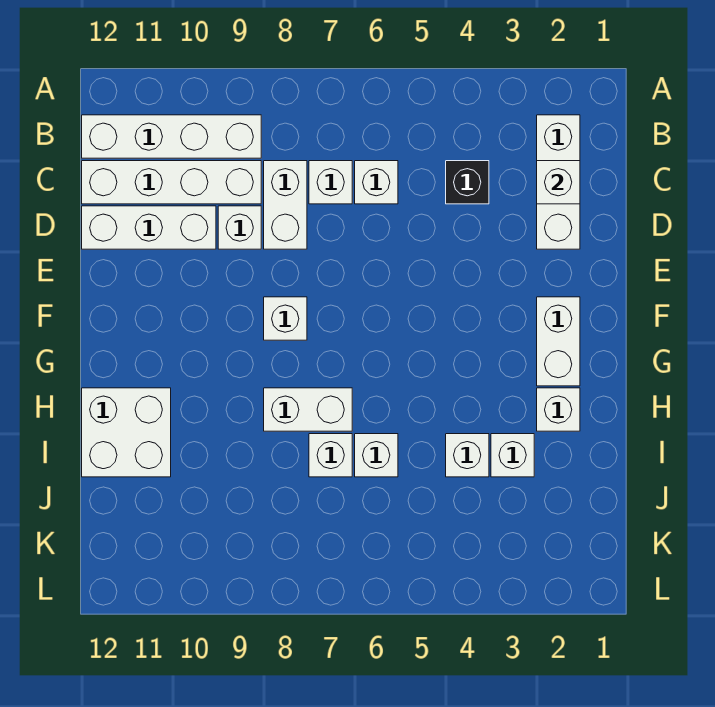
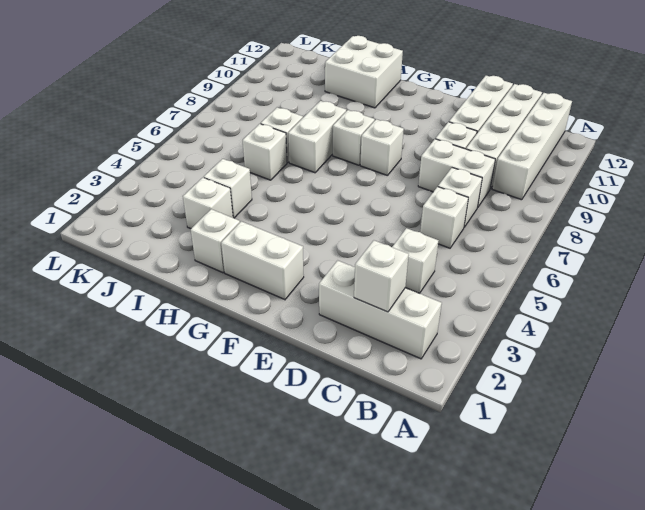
black 1x1 brick [446,161,489,204] -> white 1x1 brick [392,228,438,293]
none -> white 1x1 brick [333,110,375,165]

